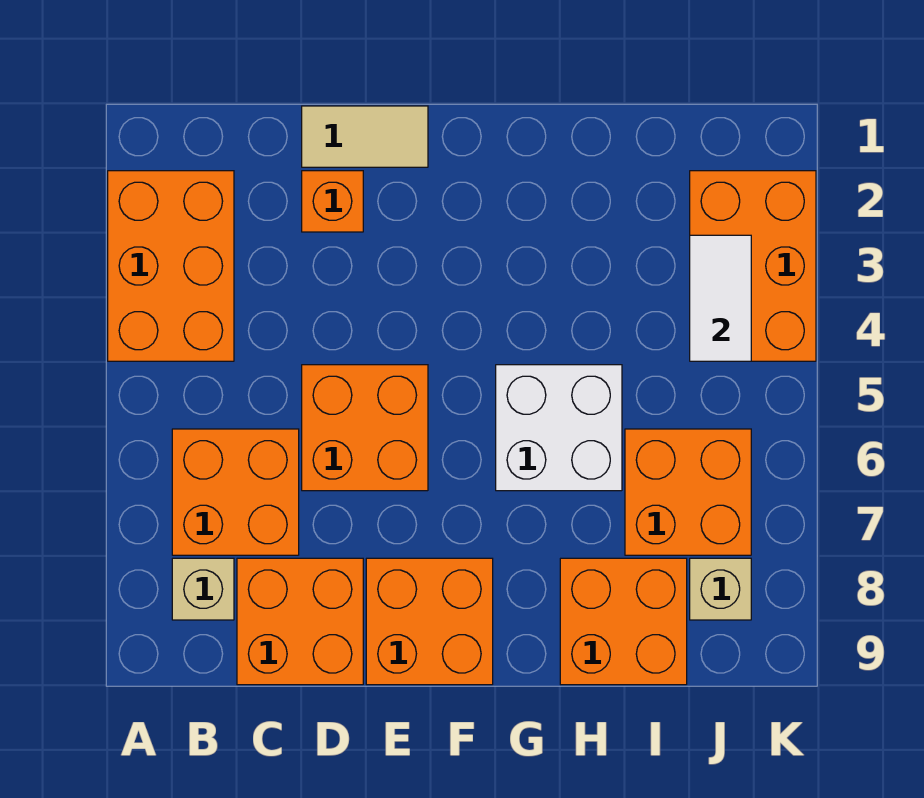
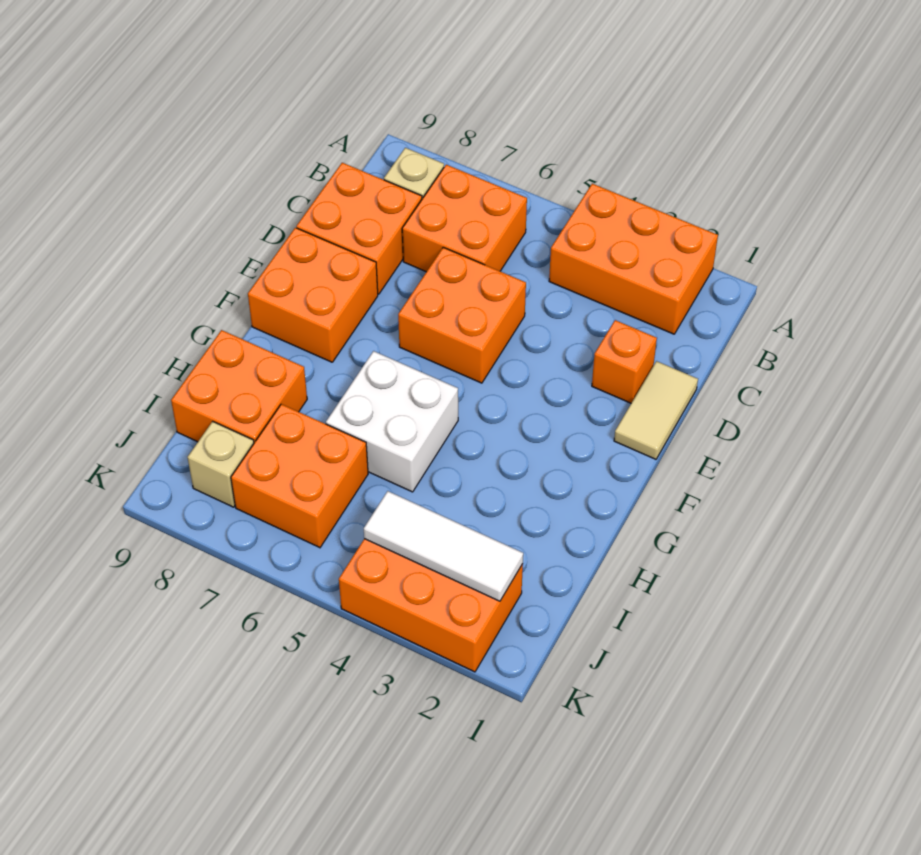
white 1x2 tile [690,235,751,361] -> white 1x3 tile [364,491,523,601]

